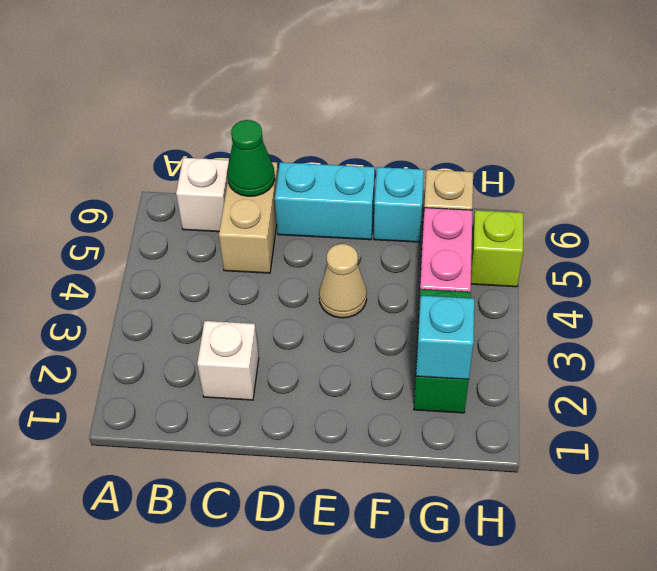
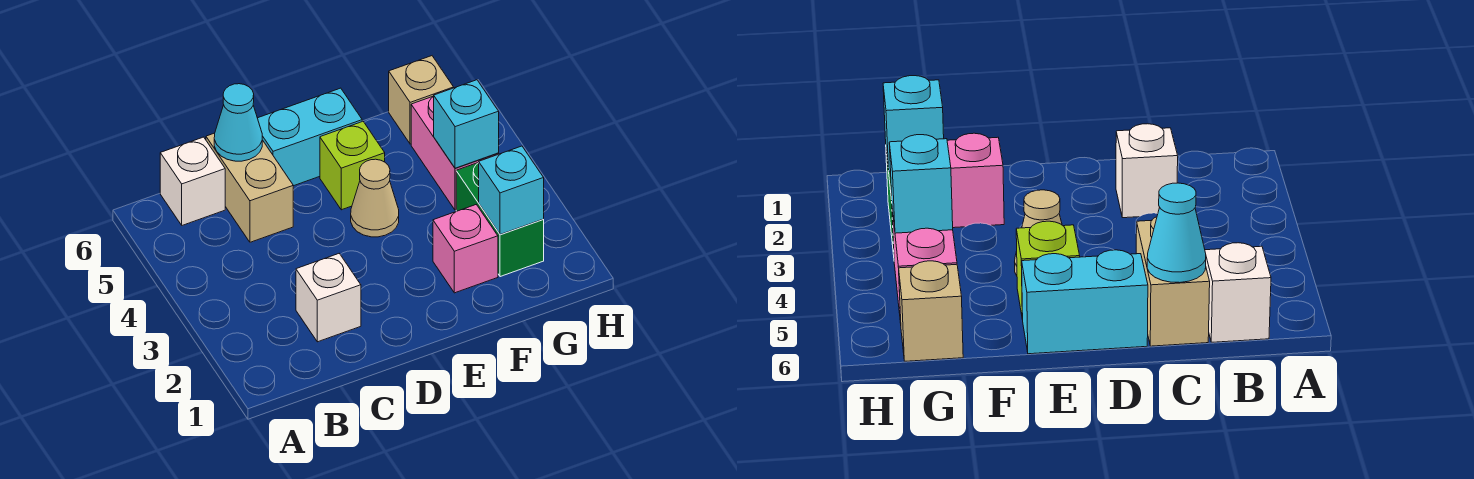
green 1x1 cone [227,120,275,196] -> cyan 1x1 cone [214,84,262,161]
none -> pink 1x1 brick [433,205,498,293]
cyan 1x1 brick [374,167,424,242] -> cyan 1x1 brick moved to [434,80,499,168]
lime 1x1 brick [471,210,523,287] -> lime 1x1 brick moved to [320,121,385,210]

